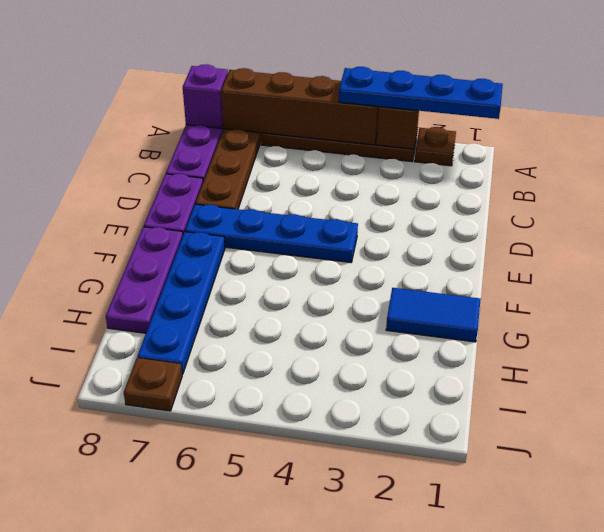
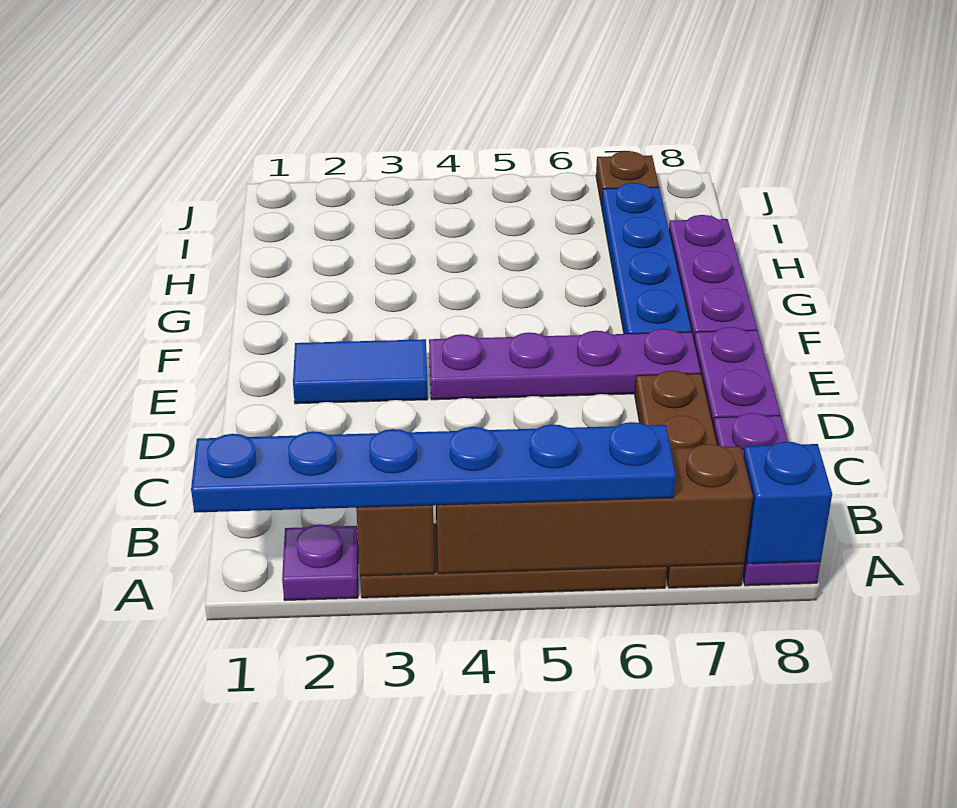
blue 1x4 plate [339,67,503,119] -> blue 1x6 plate [191,422,675,513]
brown 1x1 plate [415,127,456,166] -> purple 1x1 plate [282,524,358,600]
purple 1x1 brick [183,64,228,128] -> blue 1x1 brick [743,442,832,564]
blue 1x4 plate [185,204,358,263] -> purple 1x4 plate [429,329,701,400]
blue 1x2 tile [386,288,481,342] -> blue 1x2 tile moved to [293,339,428,404]

